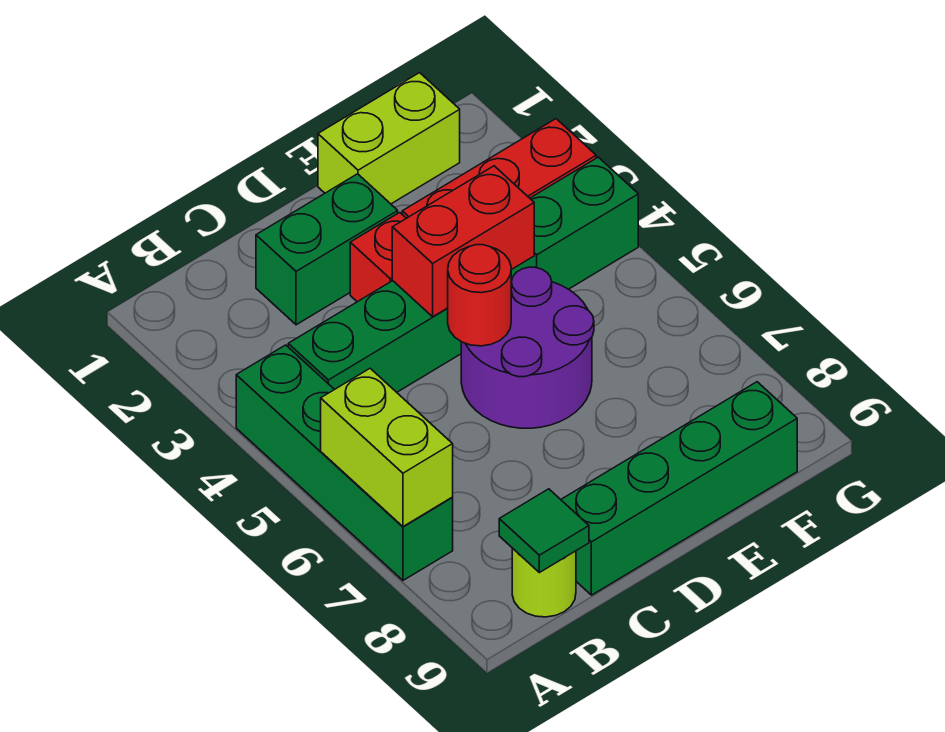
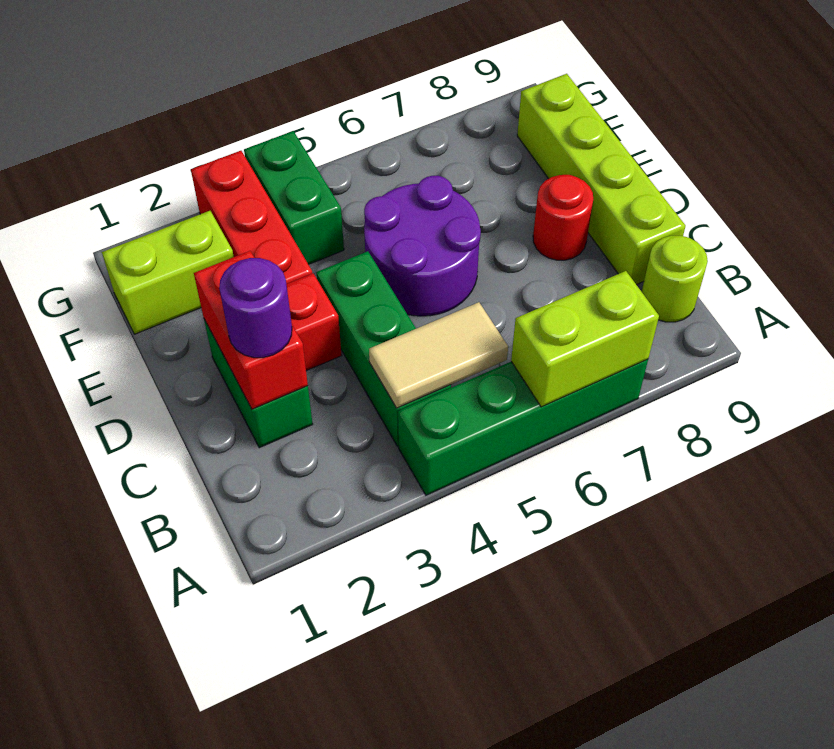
none -> tan 1x2 tile [369,302,508,408]
green 1x1 tile [499,489,589,573] -> none
none -> purple 1x1 round brick [219,258,292,358]
green 1x4 brick [561,382,797,595] -> lime 1x4 brick [517,74,685,285]
red 1x2 brick [392,166,534,317] -> red 1x2 brick moved to [194,251,308,409]
red 1x1 round brick [448,245,511,346] -> red 1x1 round brick moved to [533,175,593,260]
lime 1x2 brick [318,73,460,204] -> lime 1x2 brick turned to [102,211,234,334]

